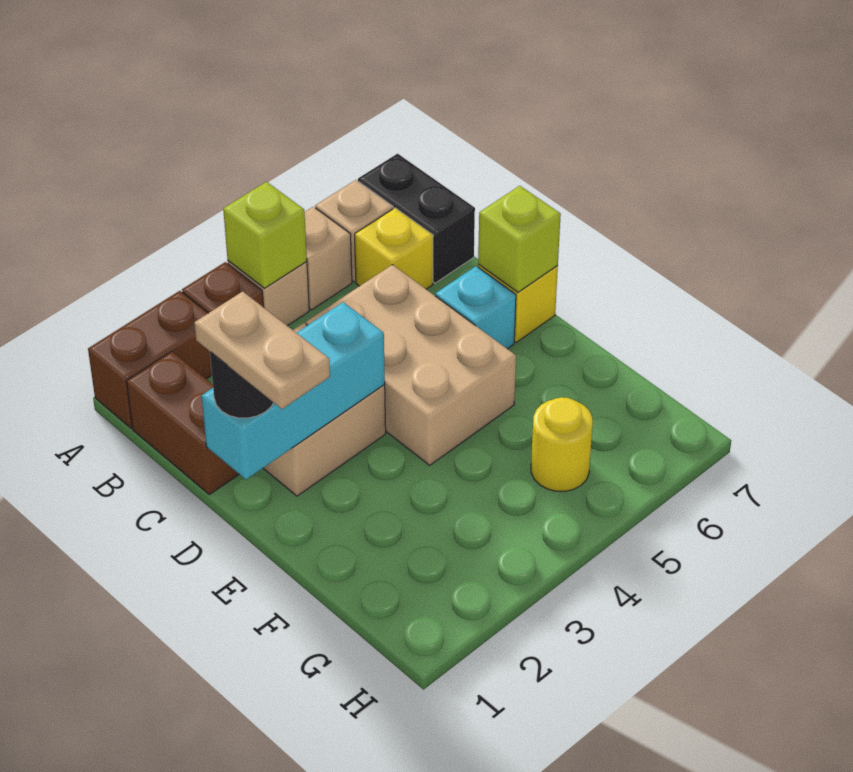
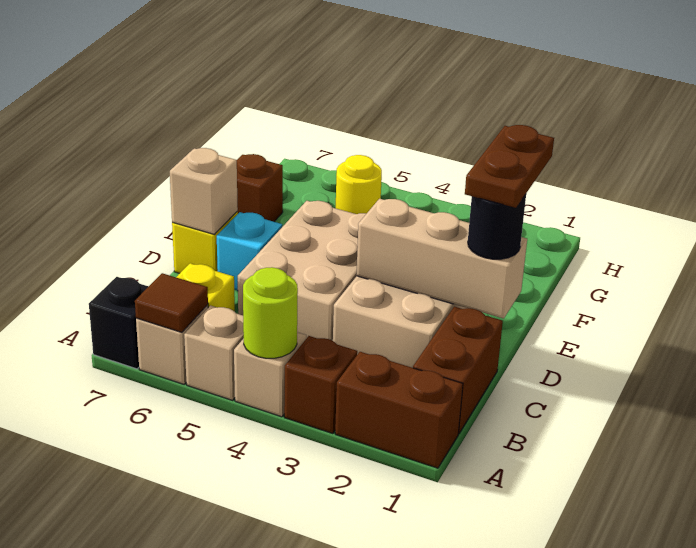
lime 1x1 brick [223,182,307,288] -> lime 1x1 round brick [243,267,298,358]
none -> brown 1x1 tile [135,273,208,332]
black 1x2 brick [358,154,475,283] -> black 1x1 brick [89,277,149,369]
cyan 1x3 brick [202,302,385,479] -> tan 1x3 brick [356,199,527,319]
tan 1x2 plate [194,291,330,409] -> brown 1x2 plate [465,125,554,208]
lime 1x1 brick [478,186,561,292] -> tan 1x1 brick [170,148,238,235]
none -> brown 1x1 brick [237,154,283,222]

